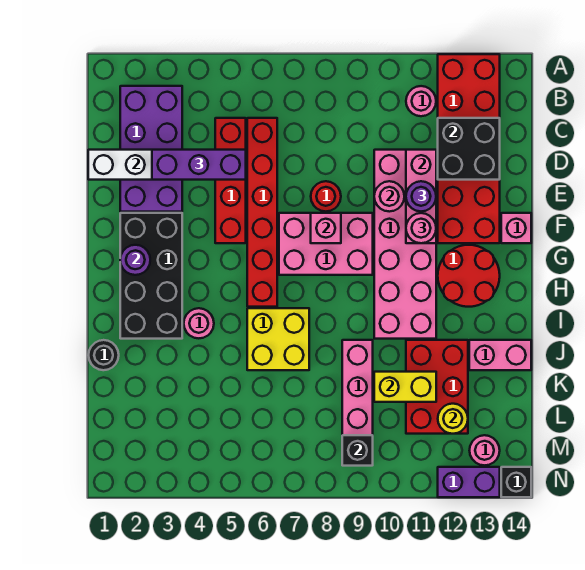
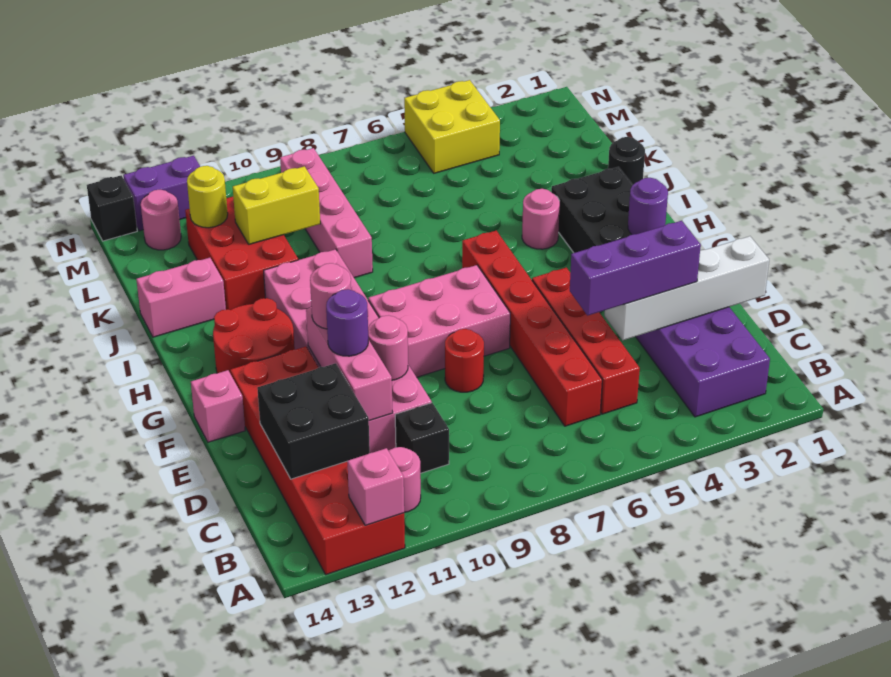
pink 1x1 brick [311,213,341,243] -> pink 1x1 brick moved to [347,448,404,525]
yellow 2x2 brick [247,308,309,370] -> yellow 2x2 brick moved to [404,80,500,173]
black 1x1 brick [342,435,373,466] -> black 1x1 brick moved to [395,403,449,473]

